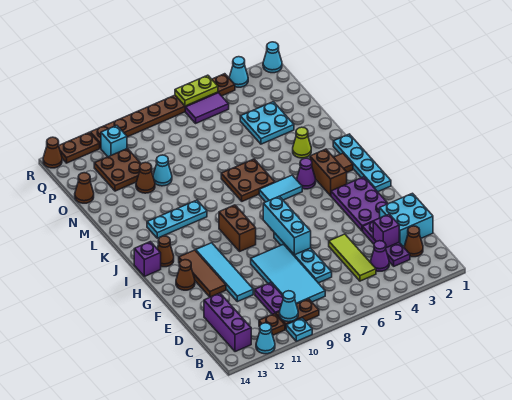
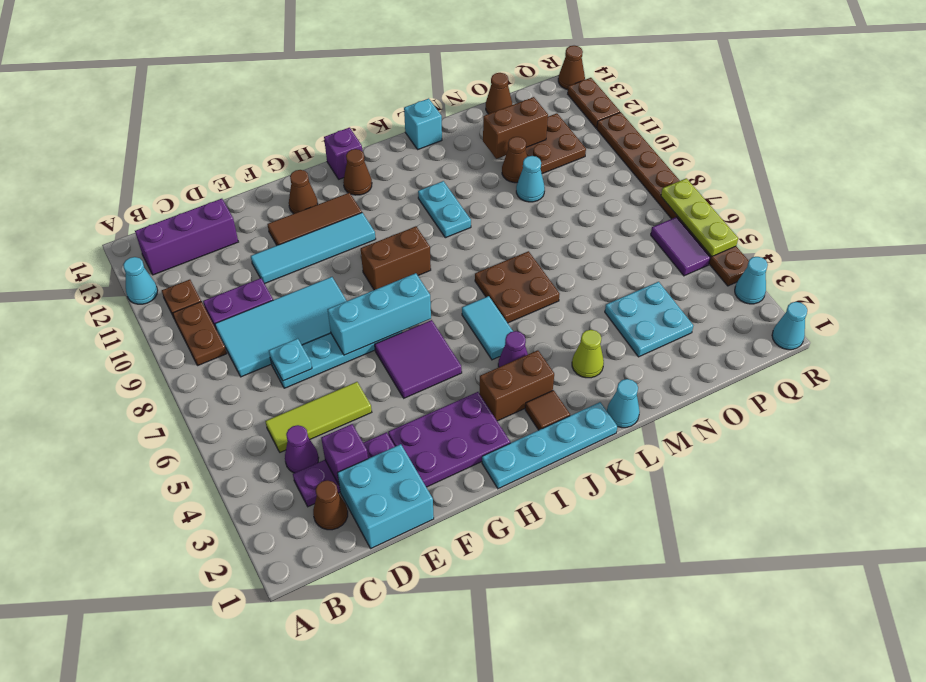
cyan 1x1 plate [286,318,312,341] -> cyan 1x1 plate moved to [269,339,312,381]
cyan 1x1 cone [279,291,298,322] -> cyan 1x1 cone moved to [607,379,640,428]
none -> purple 2x2 tile [375,320,462,398]
cyan 1x3 plate [147,200,207,238] -> cyan 1x2 plate [418,181,471,238]
none -> brown 1x2 brick [483,97,548,159]
cyan 1x1 brick [101,125,127,157] -> cyan 1x1 brick moved to [404,98,442,149]
lime 1x2 plate [175,75,218,106] -> lime 1x3 plate [661,178,738,256]

